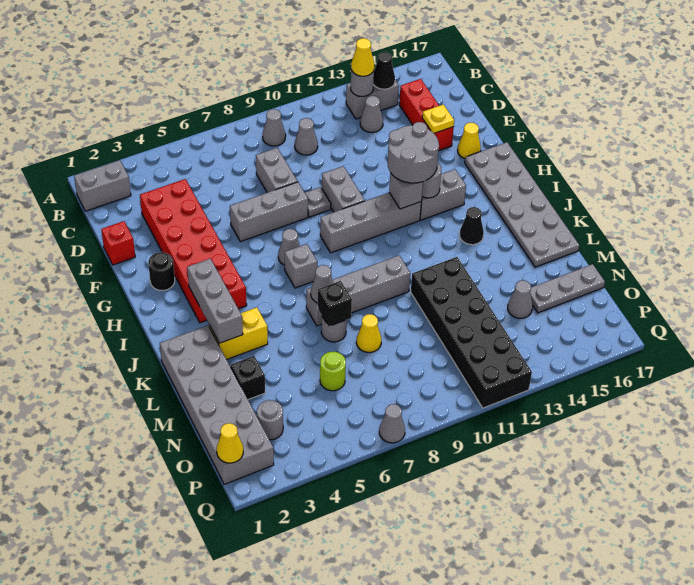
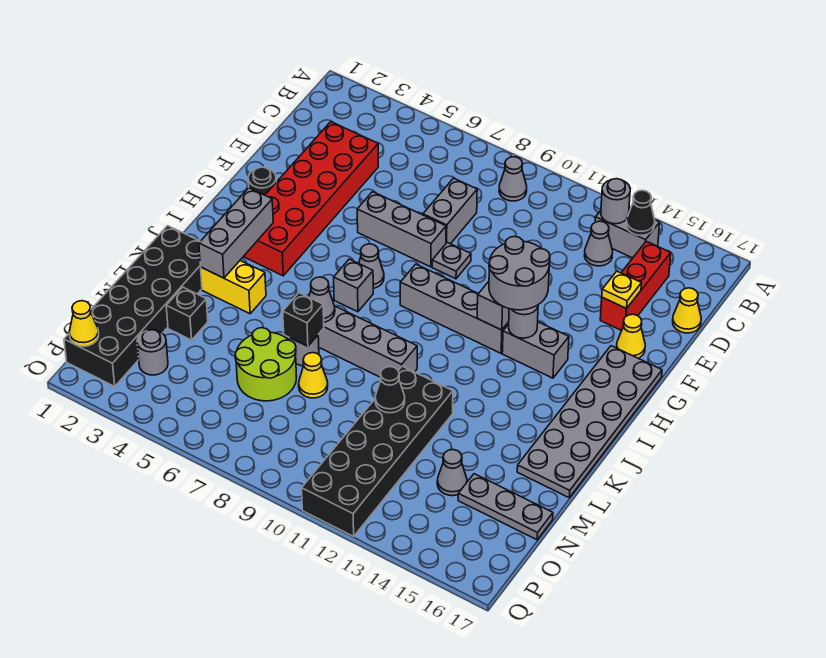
grey 1x2 brick [74,160,131,211] -> none
yellow 1x1 cone [351,38,374,76] -> yellow 1x1 cone moved to [673,288,701,333]
grey 1x1 cone [295,118,318,155] -> none
red 1x1 brick [101,221,135,265] -> none
grey 1x2 brick [322,166,365,212] -> none
black 1x1 cone [460,207,484,245] -> black 1x1 cone moved to [375,367,405,413]
grey 2x6 brick [160,325,274,484] -> black 2x6 brick [64,226,202,386]
lime 1x1 round brick [320,352,346,391] -> lime 2x2 round brick [235,328,297,401]
grey 1x1 cone [379,404,405,443] -> none

